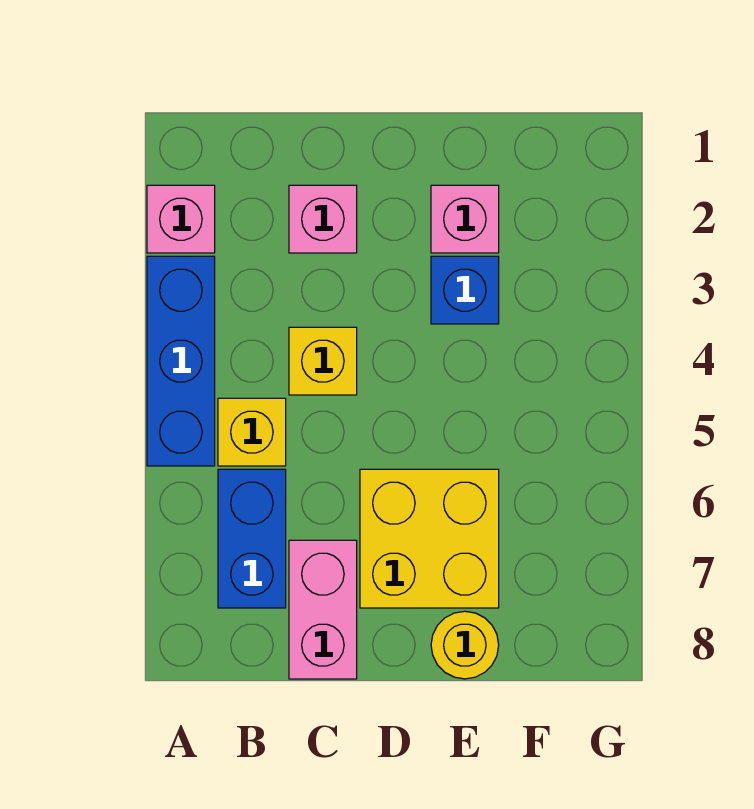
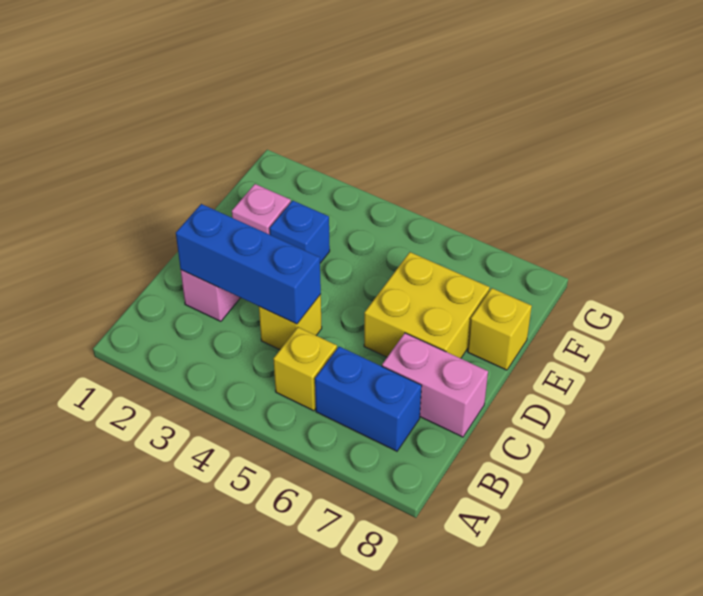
pink 1x1 brick [147,185,215,253] -> none
blue 1x3 brick [147,256,215,466] -> blue 1x3 brick moved to [176,204,321,324]
yellow 1x1 round brick [431,611,499,679] -> yellow 1x1 brick [468,288,532,370]

